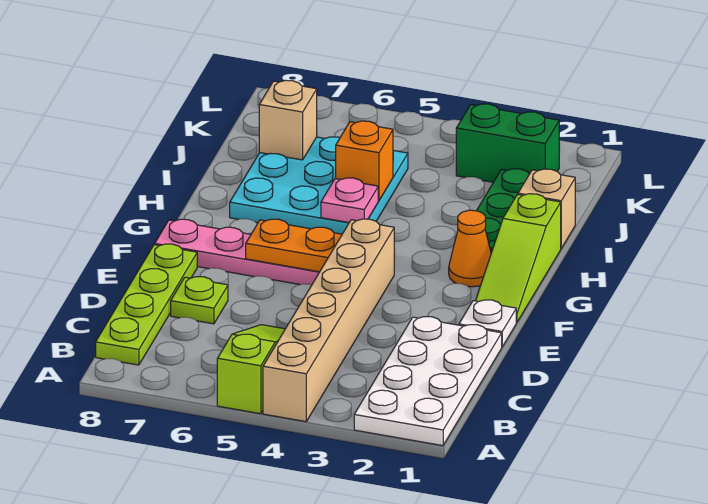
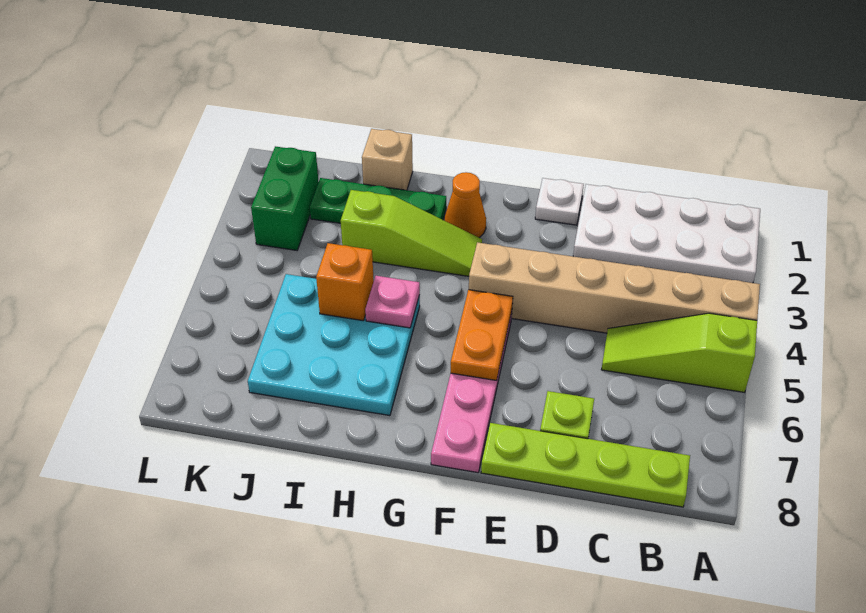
lime 1x3 slope [476,194,561,322] -> lime 1x3 slope moved to [341,190,482,276]
tan 1x1 brick [259,80,317,160] -> none

